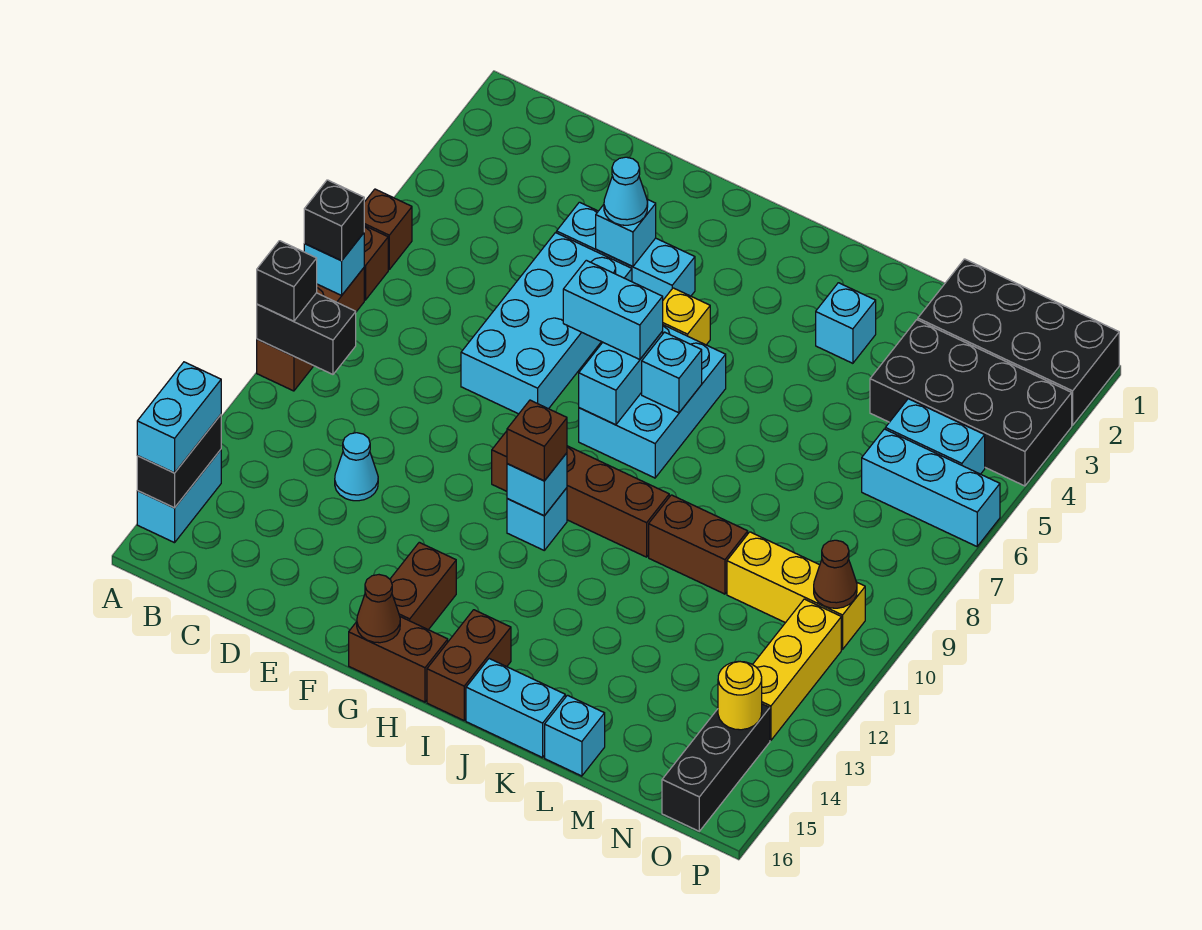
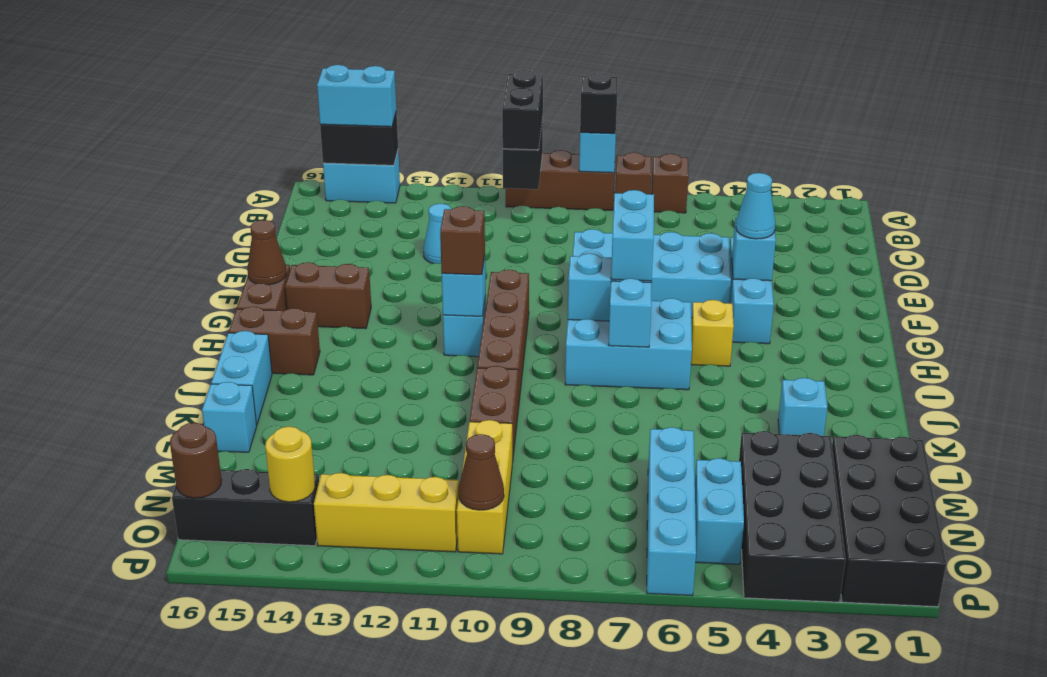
black 1x1 brick [257,241,317,321] -> black 1x2 brick [502,70,543,150]
cyan 1x3 brick [862,429,1000,546] -> cyan 1x4 brick [647,427,696,596]
none -> brown 1x1 round brick [170,423,222,498]

